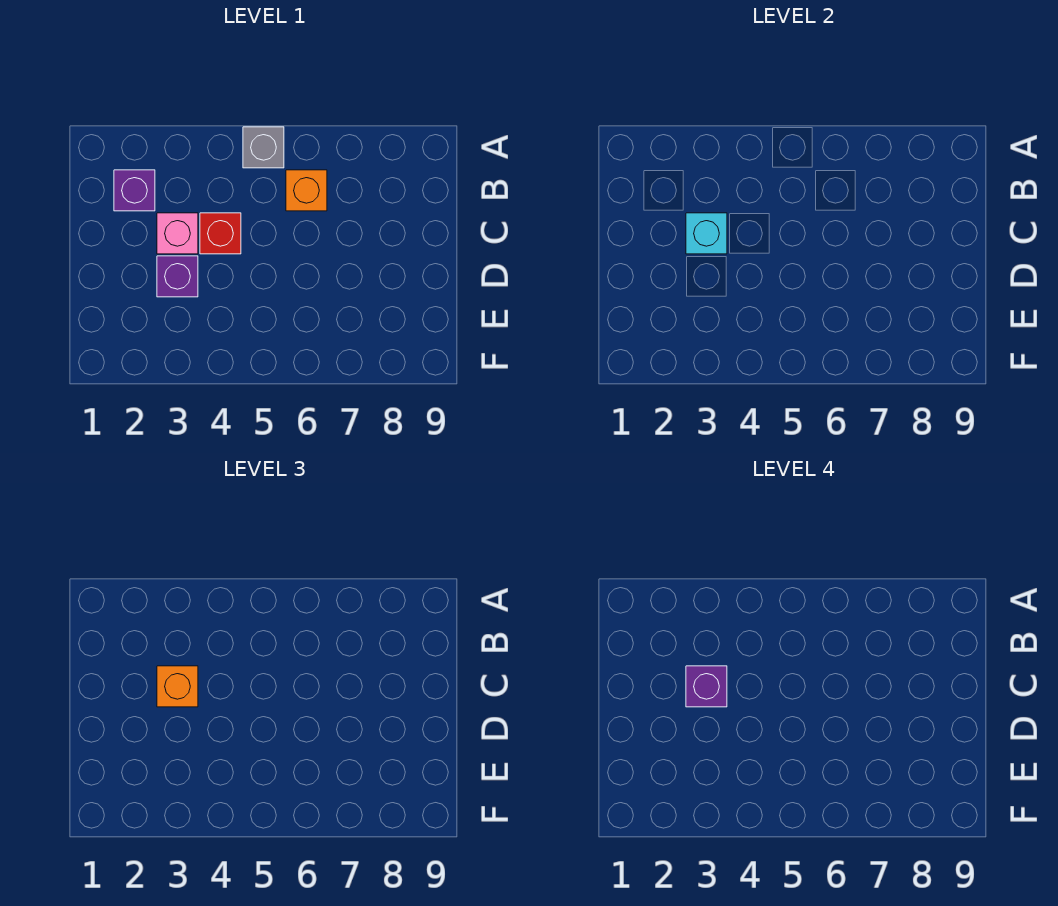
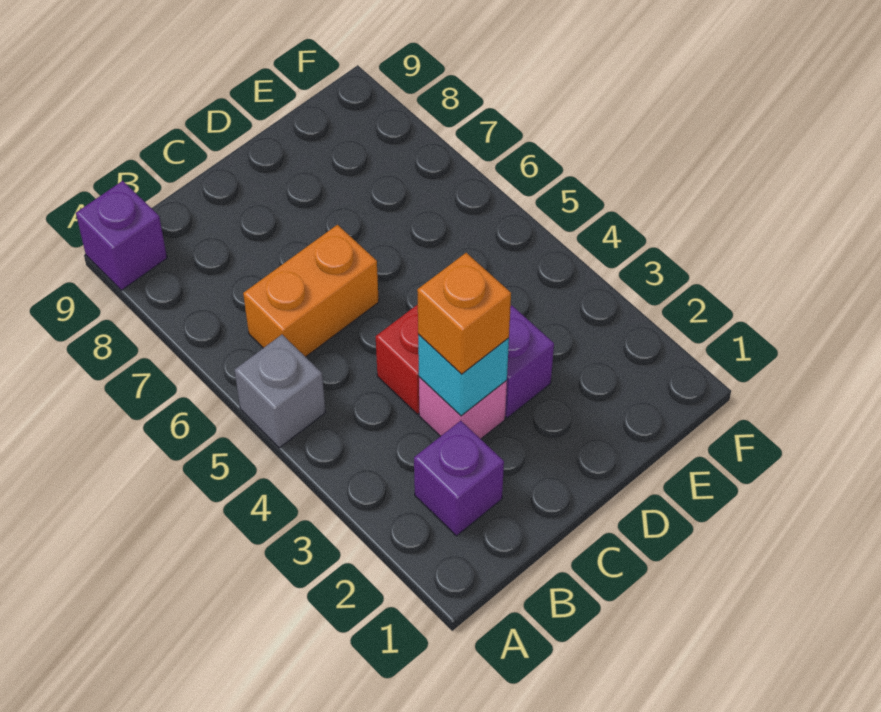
orange 1x1 brick [286,170,327,211] -> orange 1x2 brick [243,225,379,357]
purple 1x1 brick [686,666,727,707] -> purple 1x1 brick moved to [76,181,167,290]

